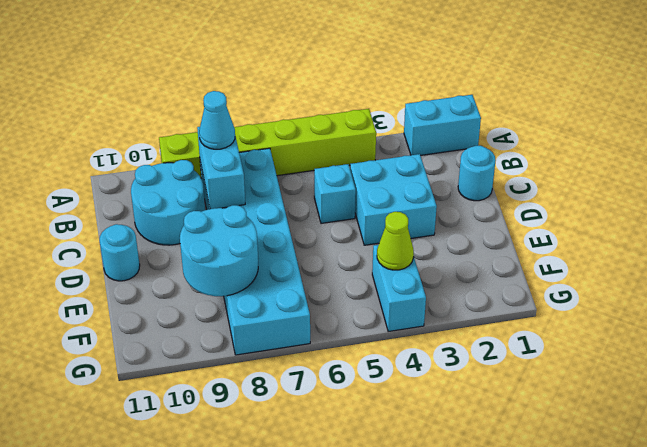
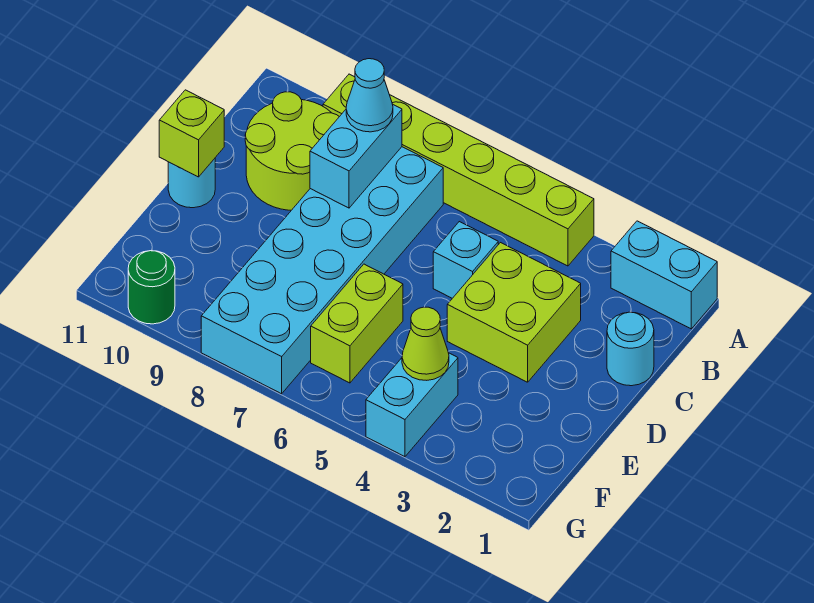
cyan 2x2 round brick [131,160,205,245] -> lime 2x2 round brick [245,92,339,210]
cyan 2x2 brick [350,154,437,245] -> lime 2x2 brick [447,243,581,382]
none -> lime 1x1 brick [159,90,224,177]
none -> lime 1x2 brick [311,264,403,383]
cyan 2x2 round brick [180,205,258,296] -> none
none -> green 1x1 round brick [128,251,175,324]

